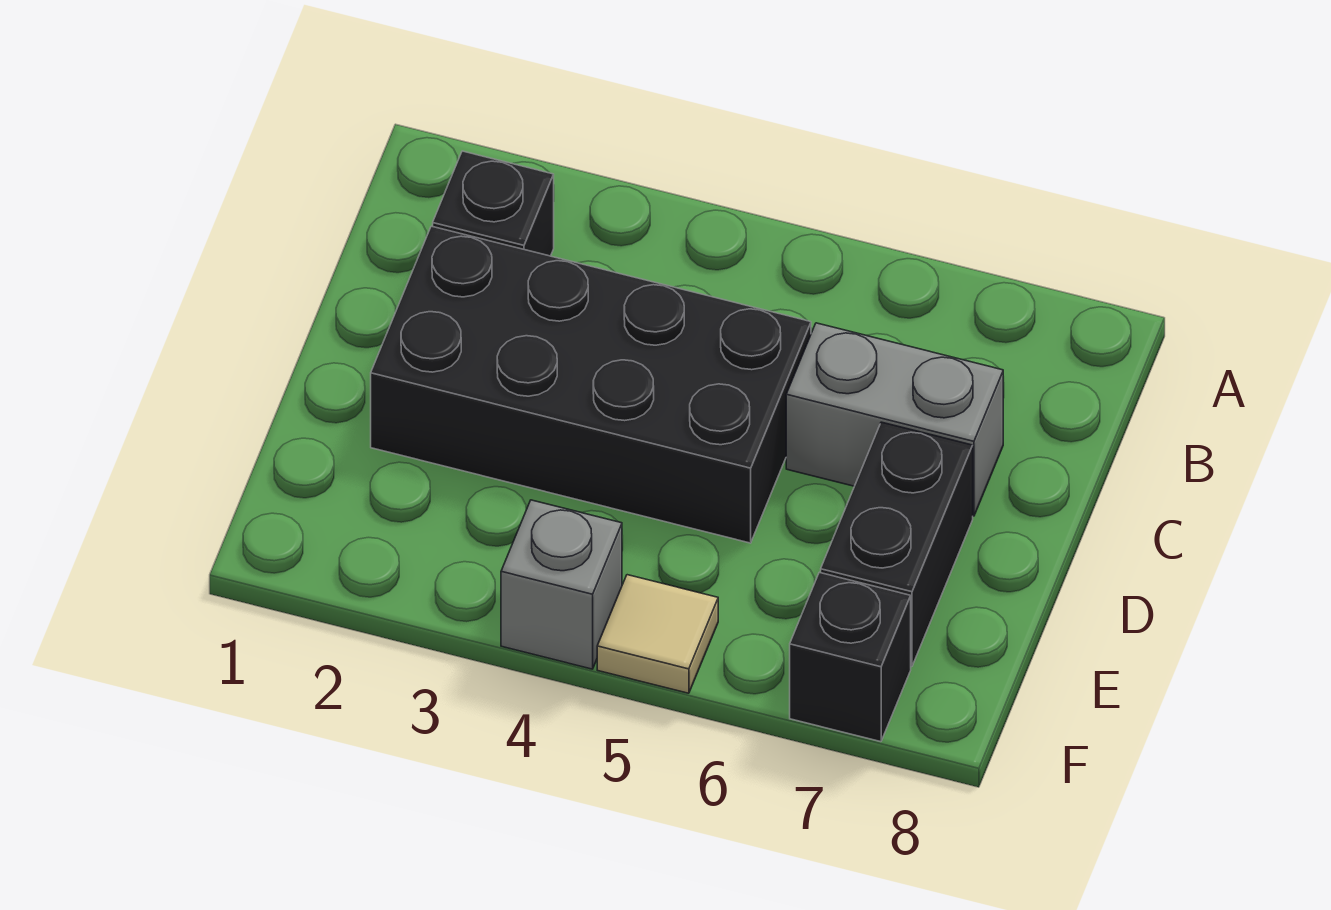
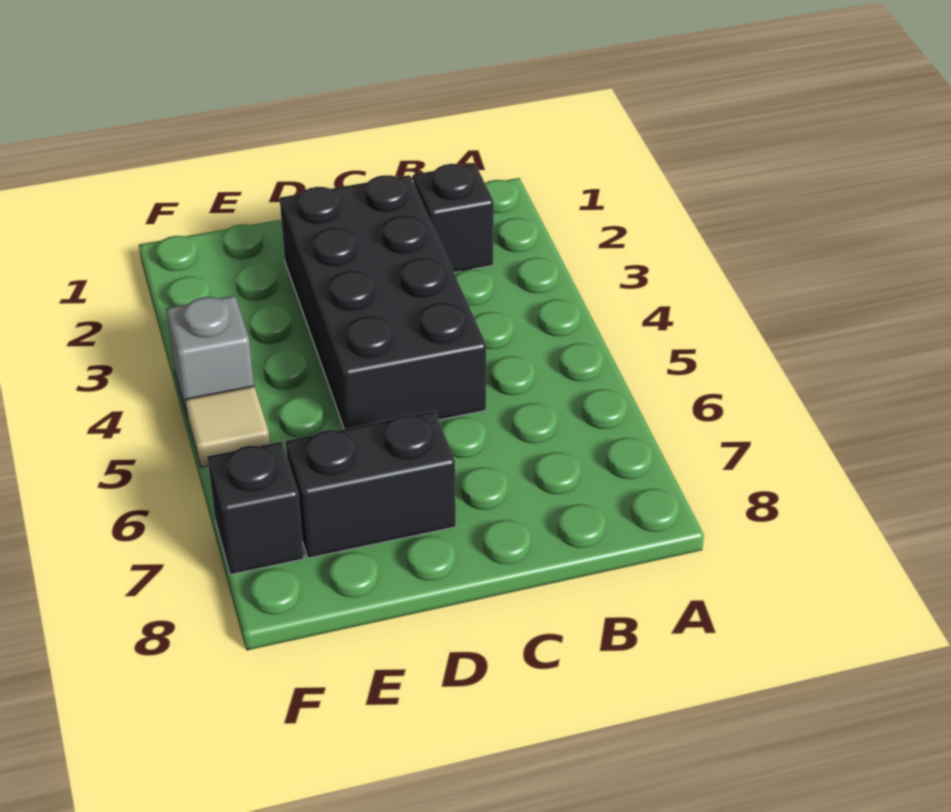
grey 1x2 brick [786,323,1003,516] -> none

